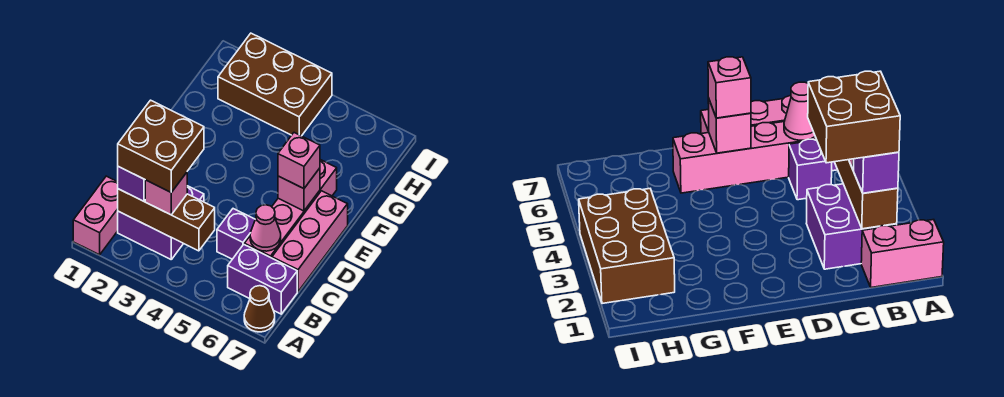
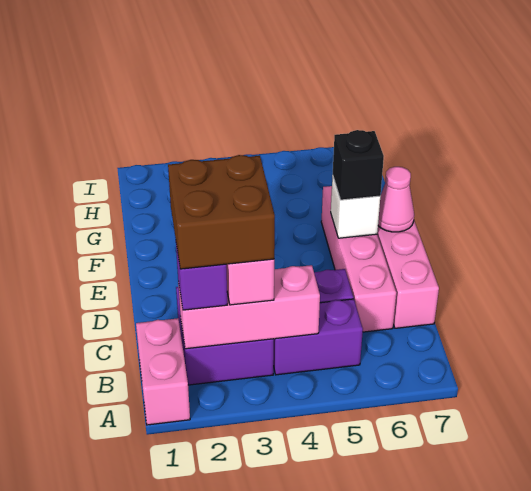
brown 1x1 cone [244,286,275,332] -> none
brown 1x3 brick [118,189,215,251] -> pink 1x3 brick [178,265,320,349]
purple 1x2 brick [228,245,297,314] -> purple 1x2 brick moved to [273,299,363,375]
pink 1x1 cone [250,205,281,251] -> pink 1x1 cone moved to [378,167,414,232]
pink 1x1 brick [278,168,320,211] -> white 1x1 brick [331,175,380,238]
pink 1x1 brick [278,133,320,189] -> black 1x1 brick [333,130,384,200]
brown 2x3 brick [218,33,332,136] -> none

